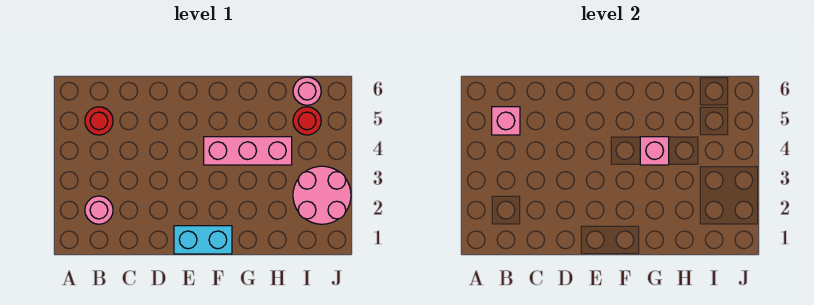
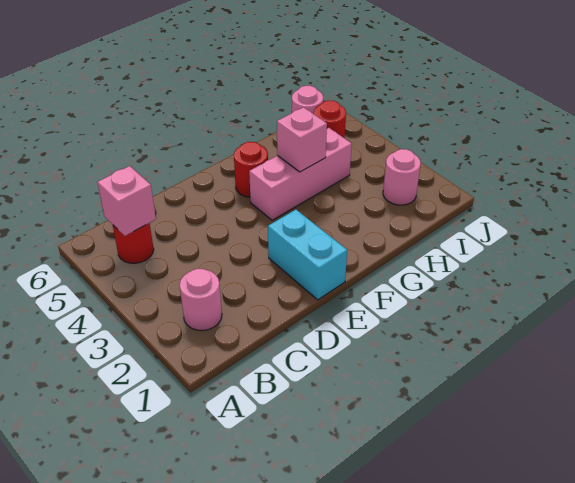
cyan 1x2 brick [174,226,232,254] -> cyan 1x2 brick turned to [268,210,347,300]
none -> red 1x1 round brick [234,142,268,197]
pink 2x2 round brick [293,166,351,224] -> pink 1x1 round brick [383,149,421,205]

